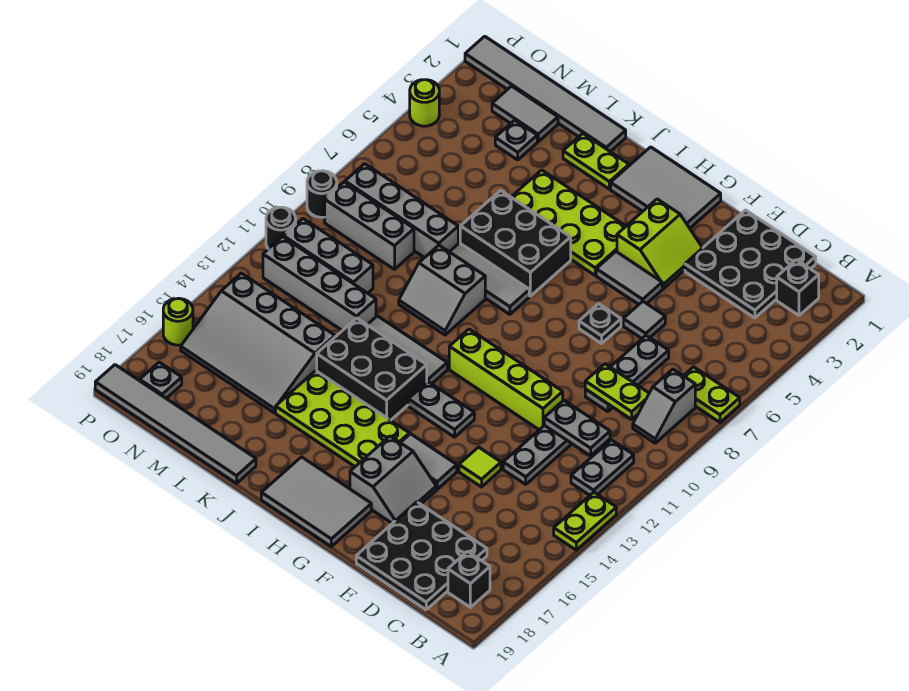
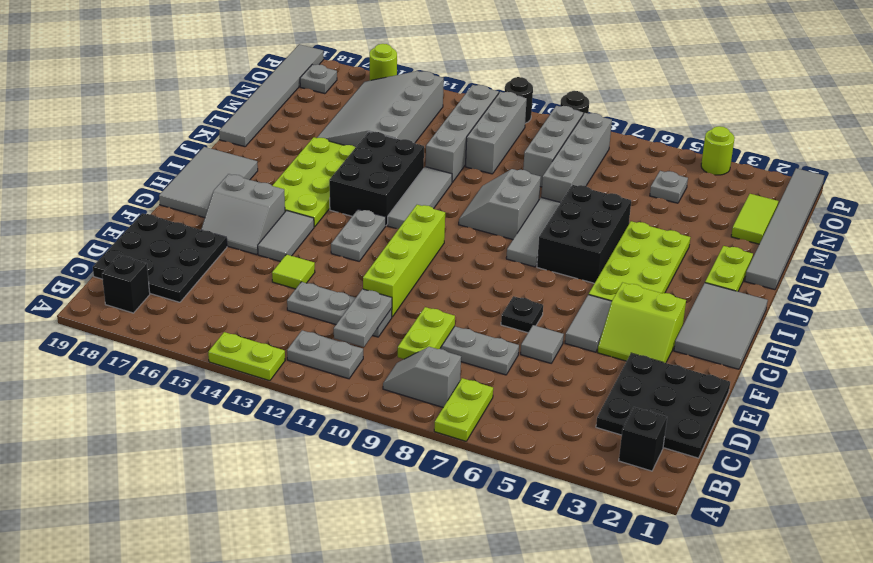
grey 1x2 tile [492,86,558,142] -> lime 1x2 tile [731,194,778,244]
grey 1x1 plate [495,120,537,160] -> grey 1x1 plate moved to [650,171,688,203]

